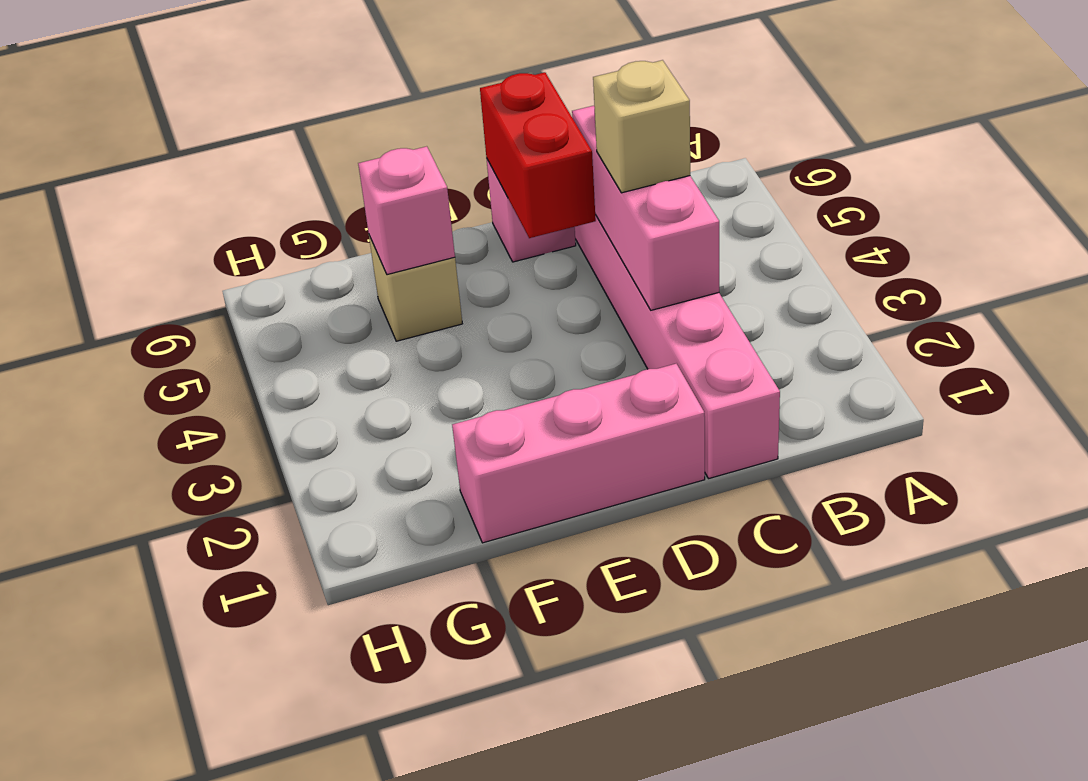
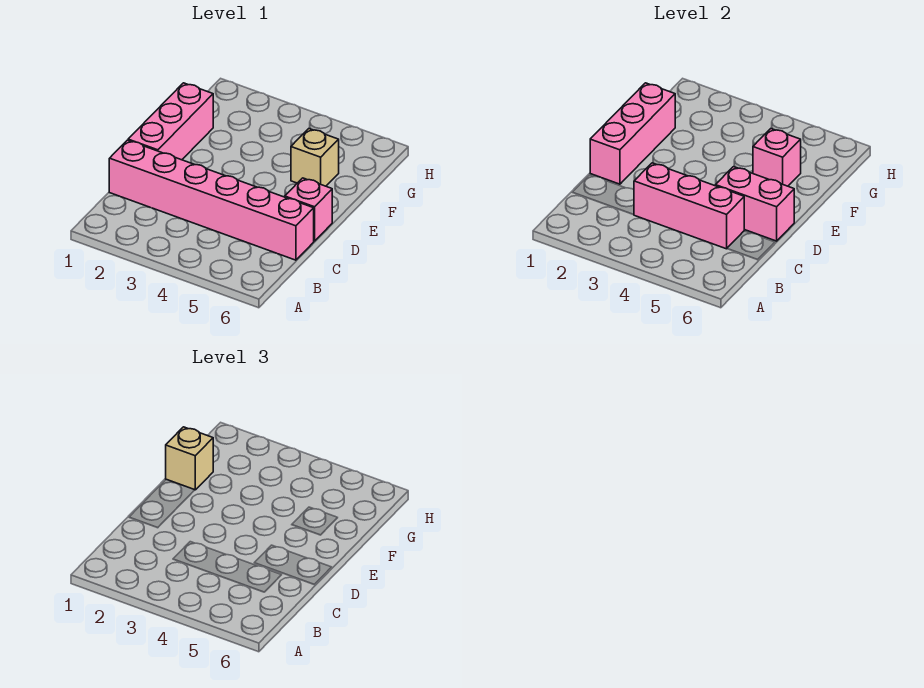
tan 1x1 brick [593,60,690,193] -> tan 1x1 brick moved to [166,427,213,490]
none -> pink 1x3 brick [590,83,675,184]
red 1x2 brick [480,72,596,238] -> pink 1x2 brick [715,167,794,241]

